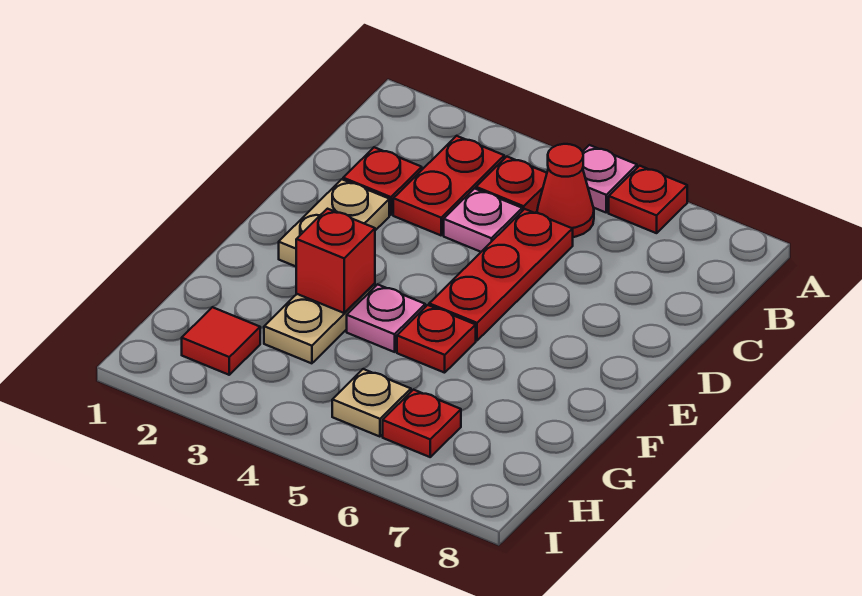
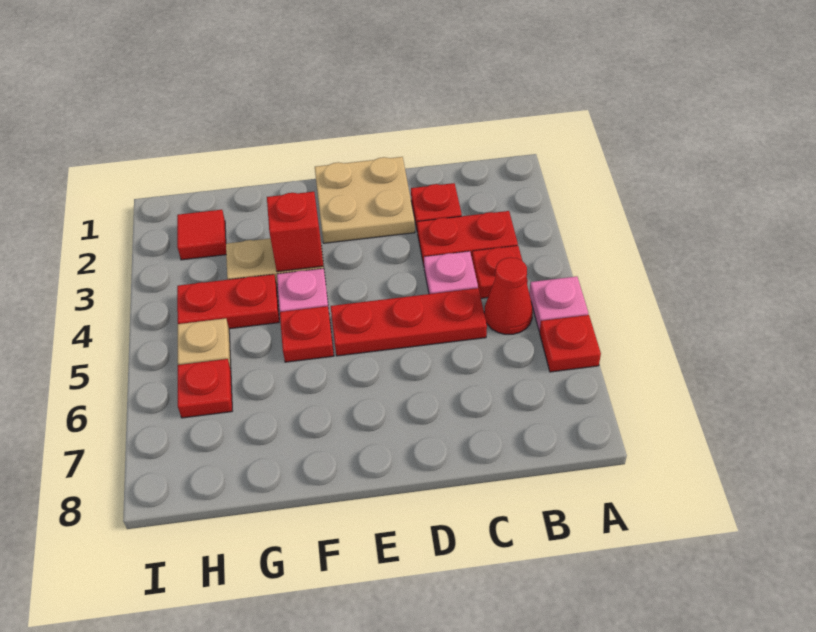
tan 1x2 plate [279,179,389,266] -> tan 2x2 plate [315,157,415,243]
none -> red 1x2 plate [177,274,279,329]

